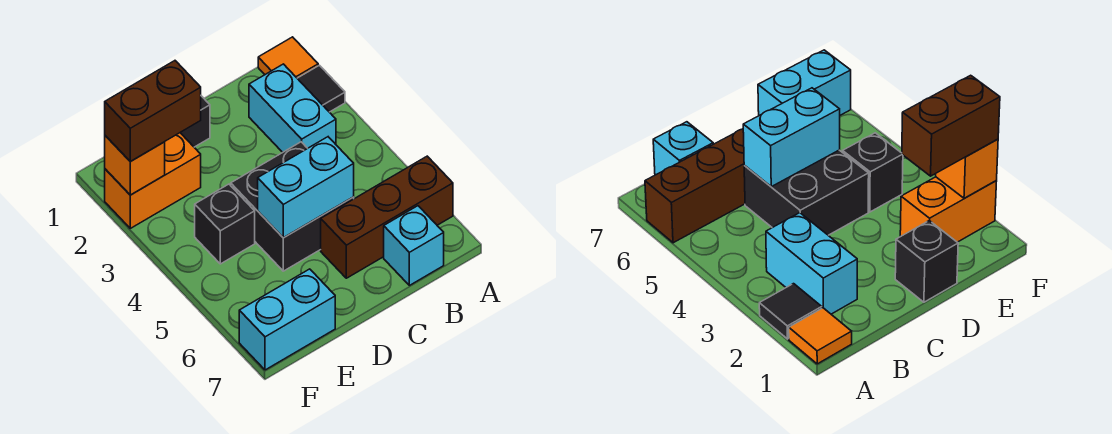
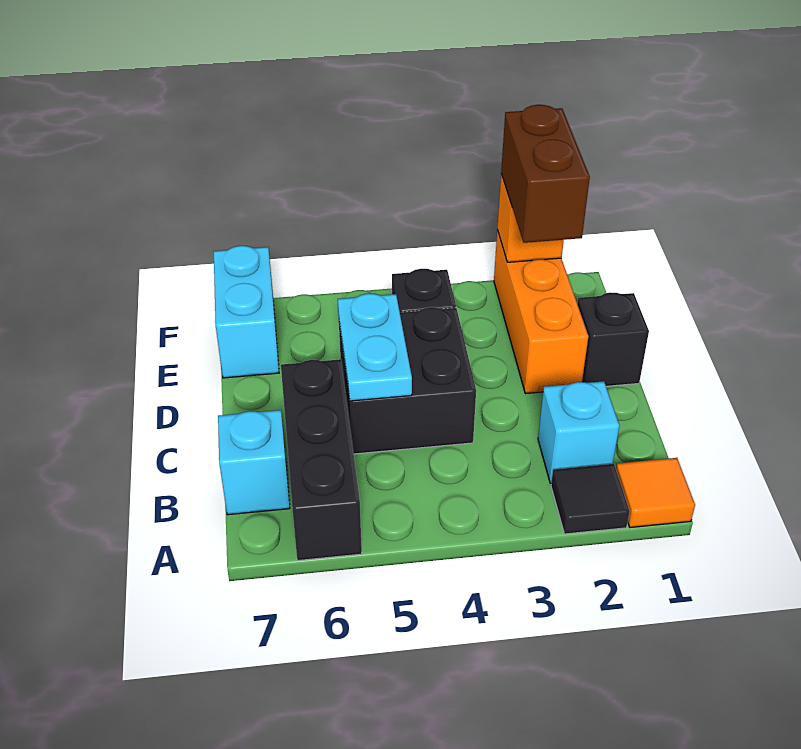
brown 1x3 brick [321,156,453,278] -> black 1x3 brick [281,359,362,561]
cyan 1x2 brick [249,64,336,152] -> cyan 1x1 brick [538,381,619,483]
cyan 1x2 brick [258,137,354,238] -> cyan 1x2 plate [338,293,412,401]
orange 1x2 brick [105,133,201,228] -> orange 1x3 brick [494,230,588,394]

